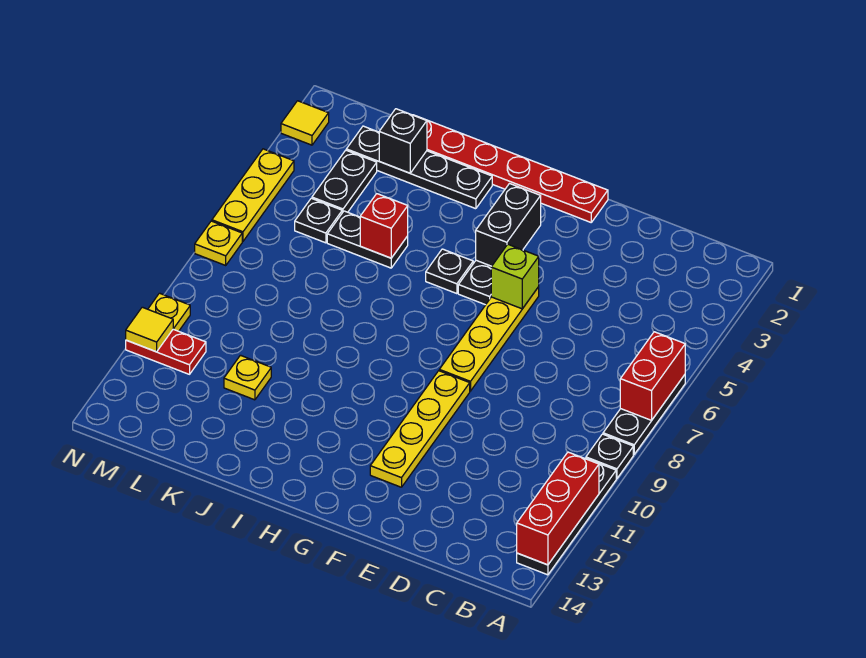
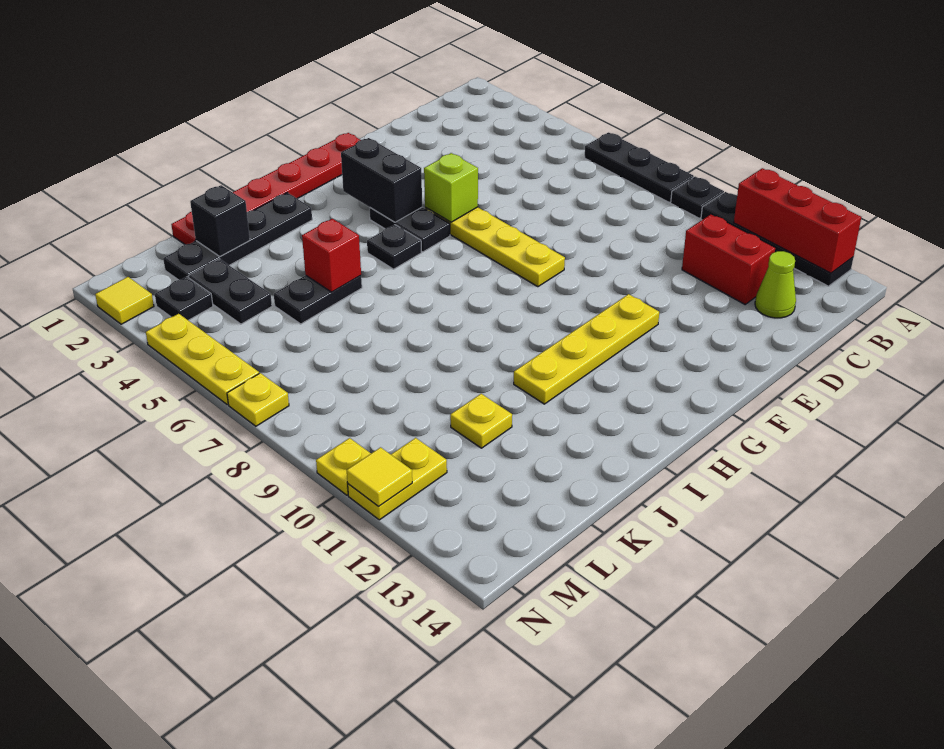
red 1x2 brick [620,332,685,420] -> red 1x2 brick moved to [682,215,775,304]
none -> lime 1x1 cone [755,251,796,318]
yellow 1x4 plate [370,371,470,487] -> yellow 1x4 plate turned to [514,294,659,404]
black 1x1 plate [295,198,342,243] -> black 1x1 plate moved to [155,277,213,320]
red 1x2 plate [126,329,206,374] -> yellow 1x2 plate [348,438,447,520]

